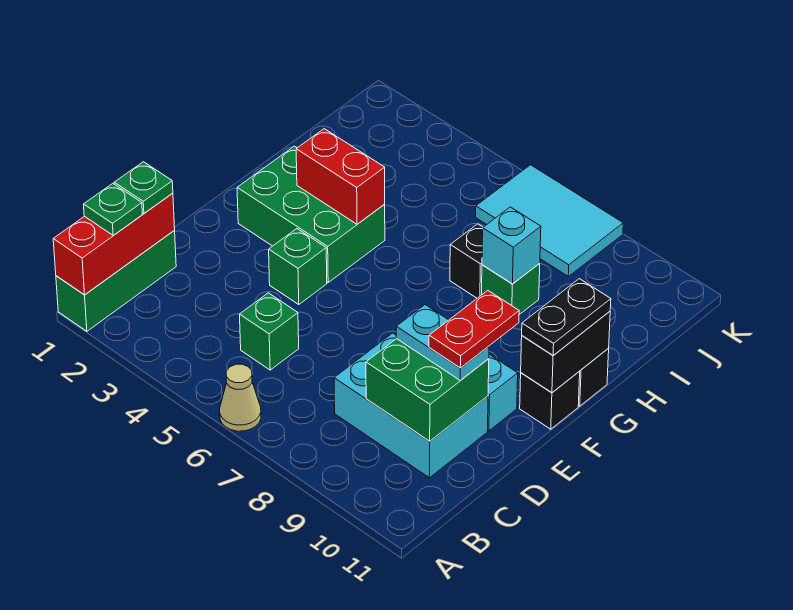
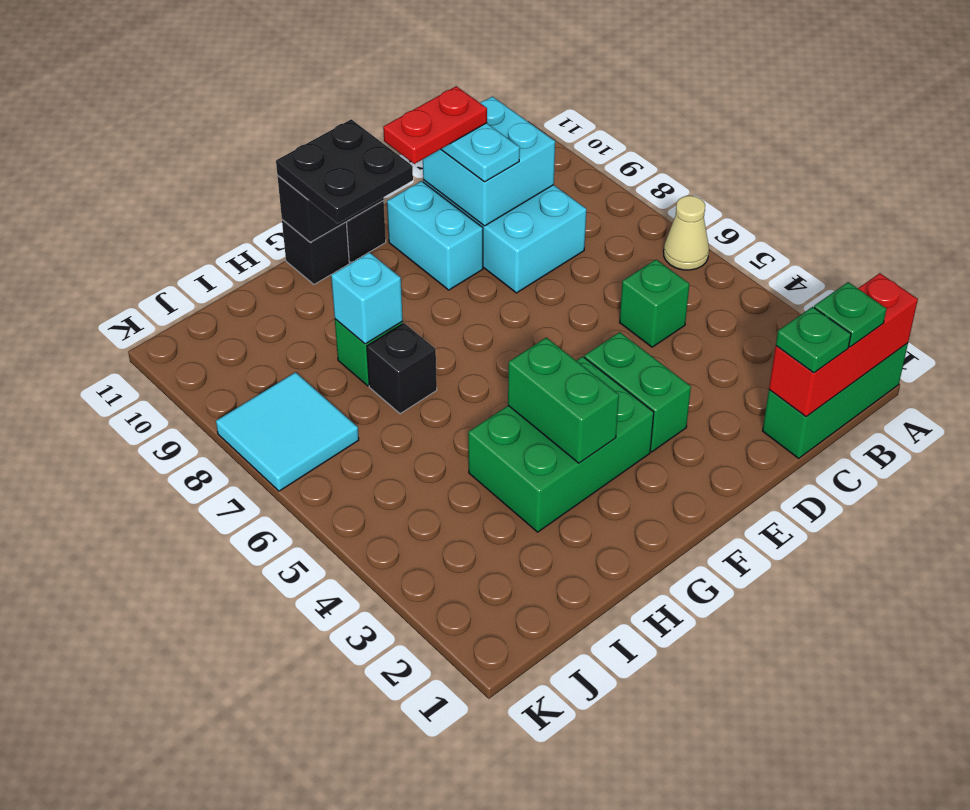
green 2x2 brick [366,339,489,441] -> cyan 2x2 brick [423,96,555,226]
green 1x1 brick [269,229,327,304] -> green 1x2 brick [584,332,691,452]
green 2x3 brick [237,146,385,282] -> green 2x3 brick turned to [468,356,654,532]
black 1x2 plate [522,279,611,355] -> black 2x2 plate [276,119,413,223]
red 1x2 brick [296,129,385,224] -> green 1x2 brick [508,338,619,463]
cyan 2x3 tile [476,165,623,276] -> cyan 2x2 tile [216,372,359,491]

